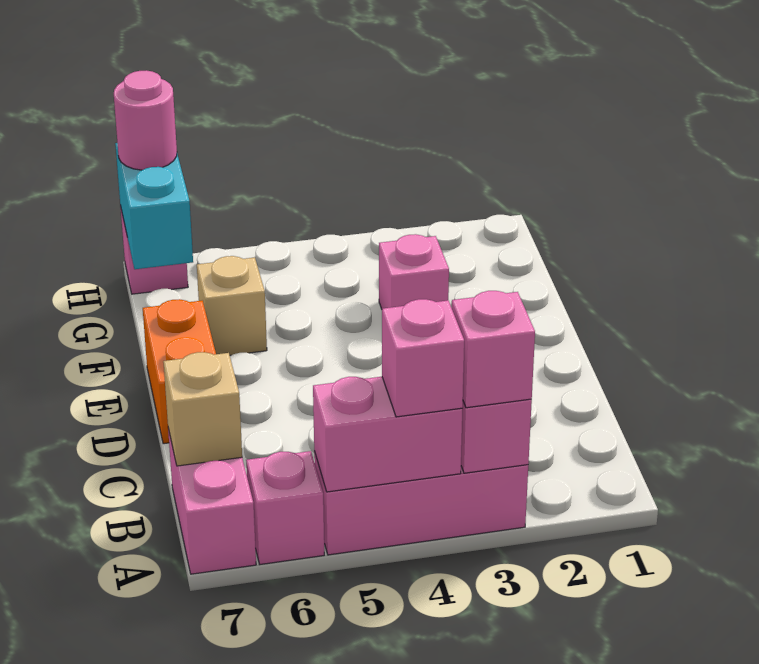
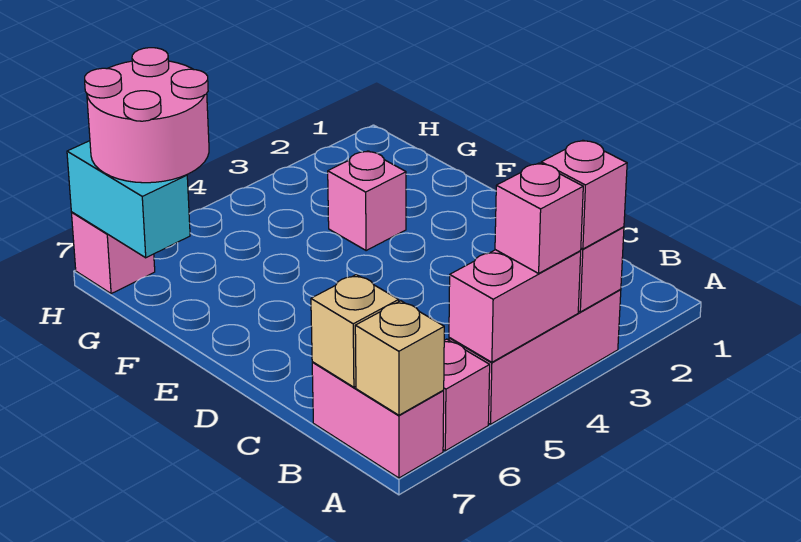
orange 1x2 brick [143,299,216,444] -> none
tan 1x1 brick [197,256,267,355] -> tan 1x1 brick moved to [355,301,444,415]
pink 1x1 round brick [114,70,177,170] -> pink 2x2 round brick [85,48,209,183]

